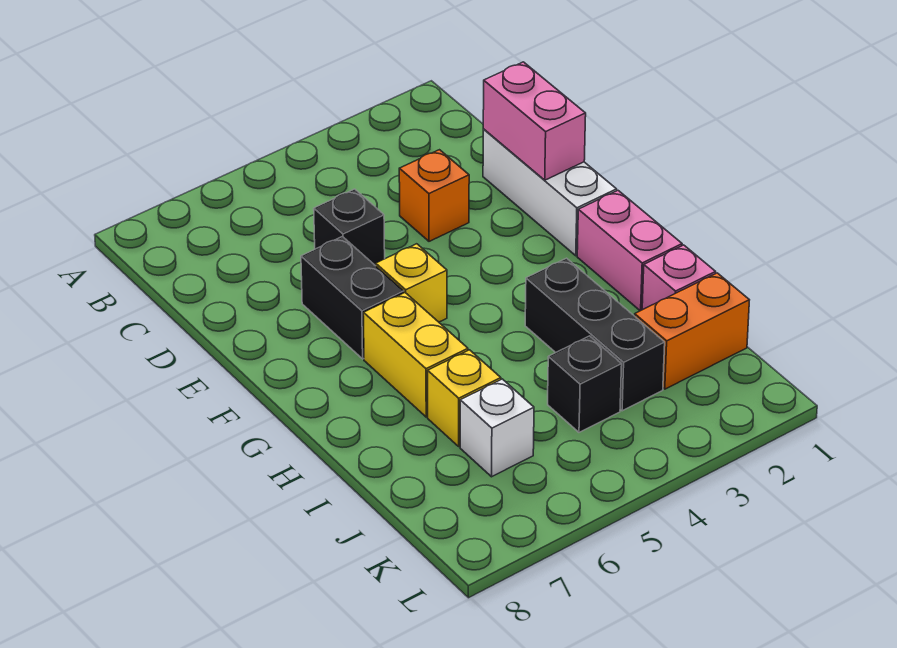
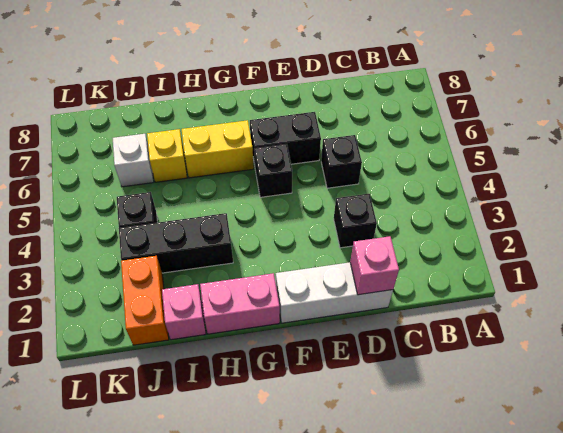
pink 1x2 brick [483,62,586,180] -> pink 1x1 brick [350,236,399,295]
orange 1x1 brick [399,150,469,241] -> black 1x1 brick [334,194,377,248]
yellow 1x1 brick [376,244,447,322] -> black 1x1 brick [254,144,292,197]

